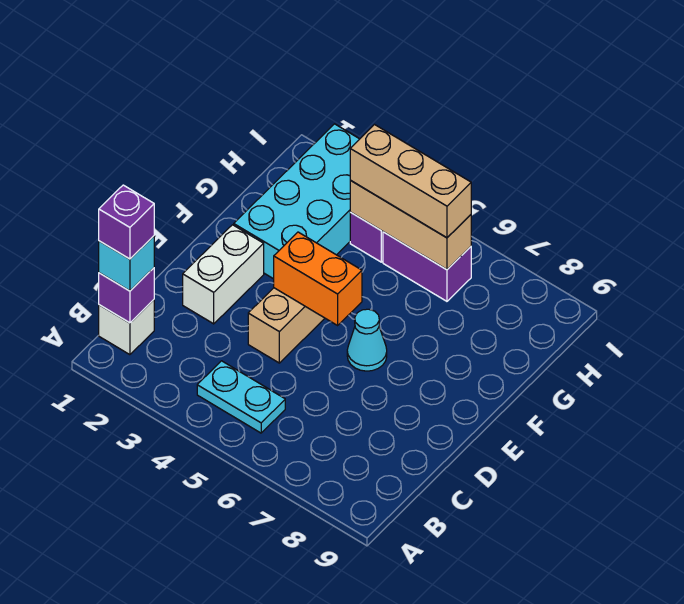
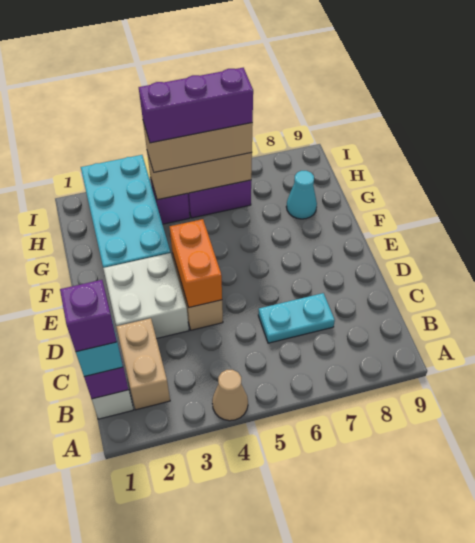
none -> tan 1x1 cone [212,370,248,421]
none -> tan 1x2 brick [116,318,170,410]
cyan 1x2 plate [197,361,285,433] -> cyan 1x2 plate moved to [258,293,335,343]
white 1x2 brick [183,225,264,324] -> white 2x2 brick [103,253,189,339]
orange 1x2 brick [274,232,362,325] -> orange 1x2 brick turned to [170,219,222,308]
cyan 1x1 cone [347,309,387,371] -> cyan 1x1 cone moved to [286,171,317,219]
none -> purple 1x3 brick [139,68,253,143]

